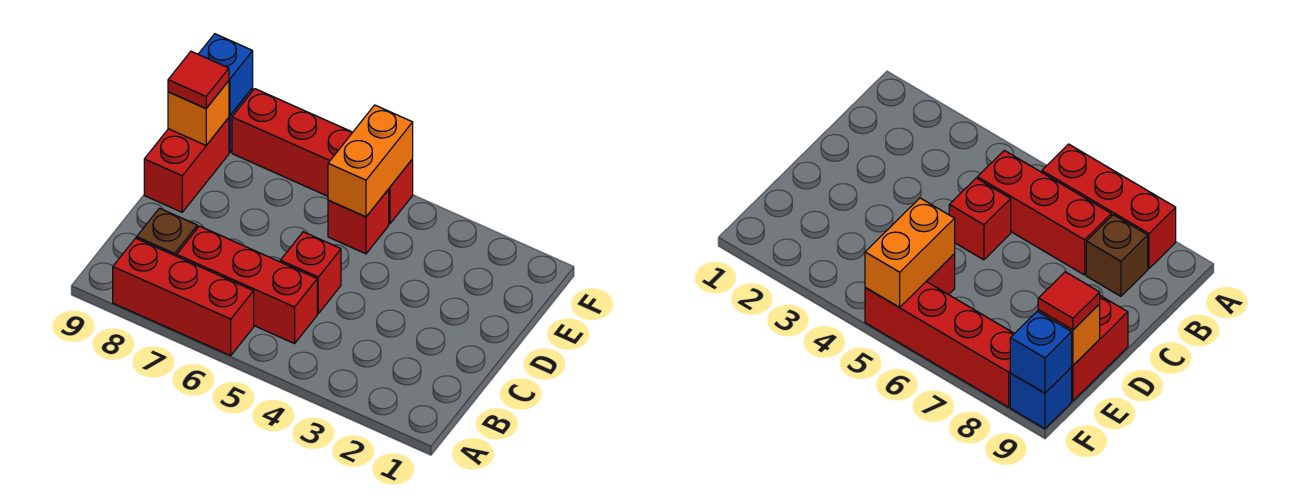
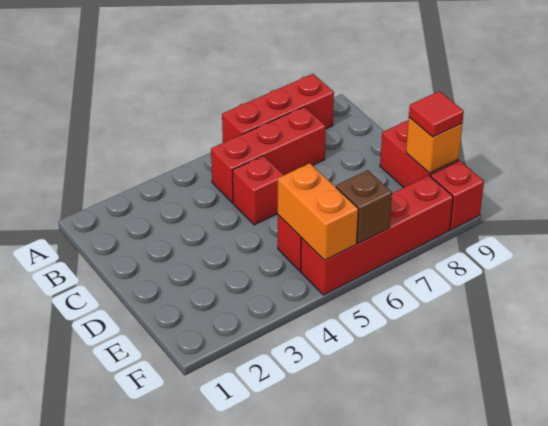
brown 1x1 brick [137,208,197,256] -> brown 1x1 brick moved to [336,170,392,243]
blue 1x1 brick [1010,367,1072,429] -> red 1x1 brick [430,161,484,230]
blue 1x1 brick [198,34,253,116] -> none

